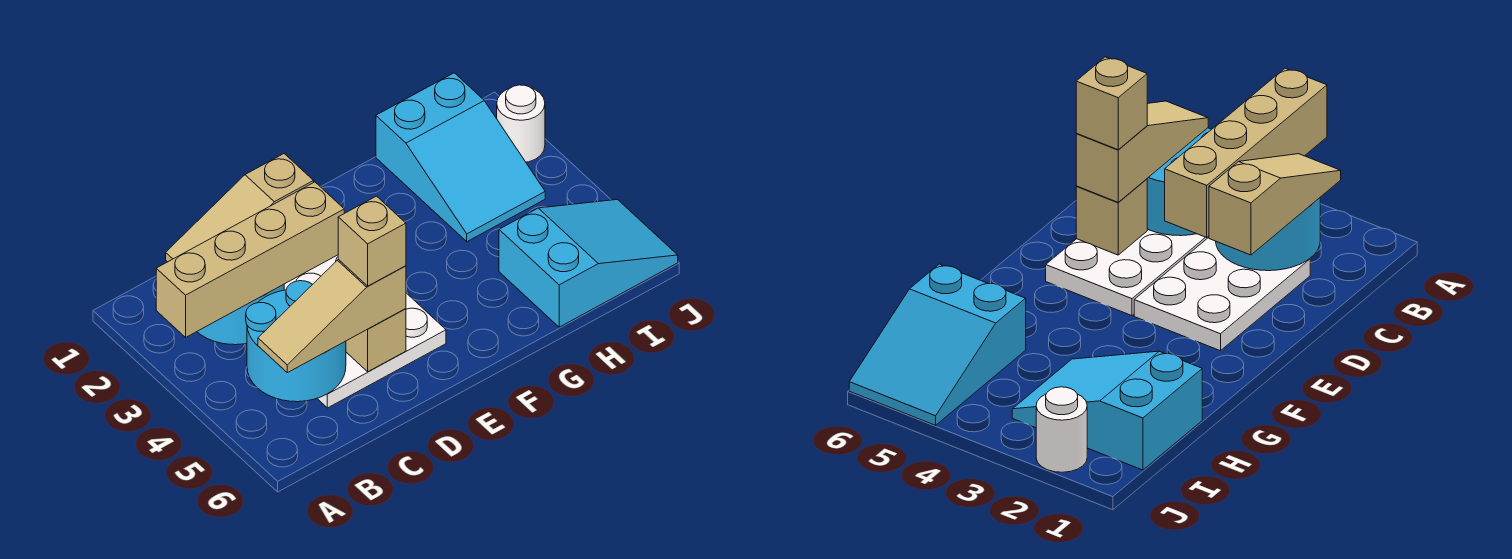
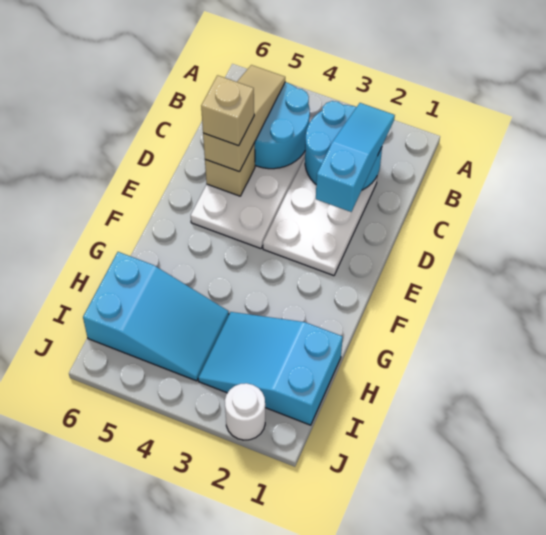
tan 1x4 brick [156,182,344,337] -> none
tan 1x3 slope [166,154,314,262] -> cyan 1x3 slope [316,103,395,212]
cyan 2x3 slope [499,199,678,327] -> cyan 2x3 slope turned to [83,252,229,381]

